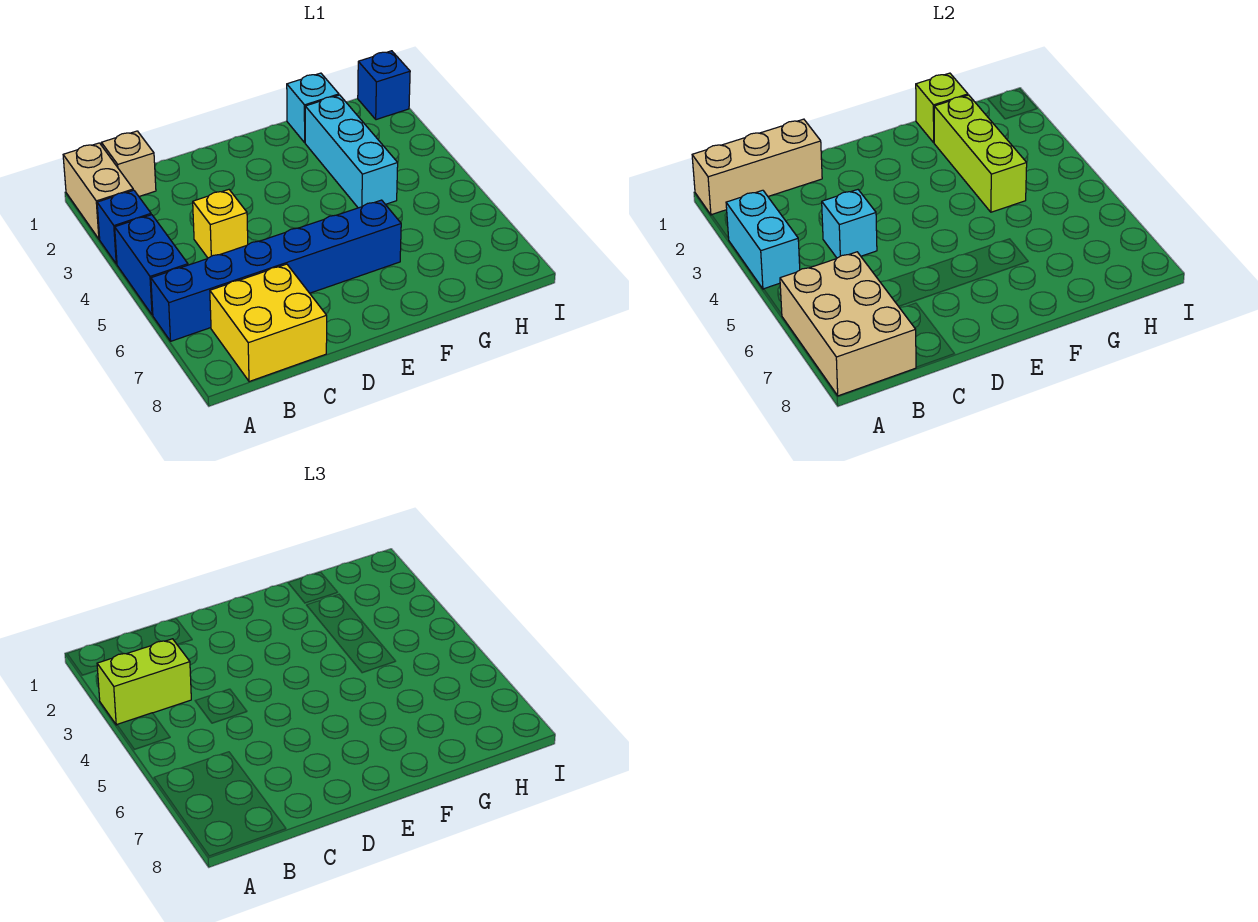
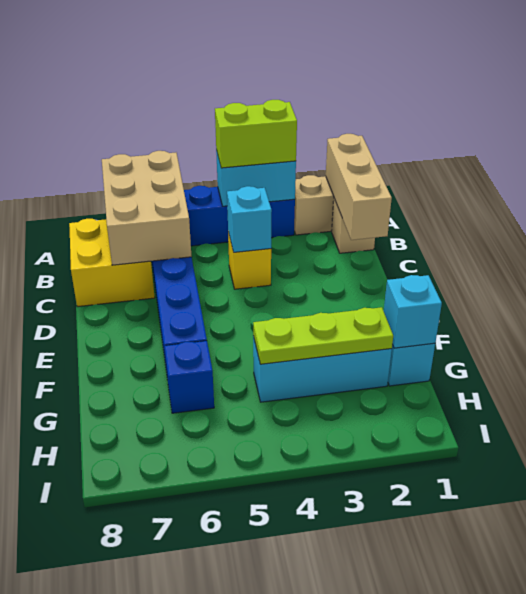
lime 1x2 brick [97,639,191,725] -> lime 1x2 brick turned to [215,100,297,168]
tan 2x3 brick [780,252,916,396] -> tan 2x3 brick turned to [102,151,192,265]
lime 1x1 brick [916,73,968,142] -> cyan 1x1 brick [384,275,442,348]
lime 1x3 brick [934,95,1027,212] -> lime 1x3 plate [253,307,393,364]
blue 1x1 brick [358,51,410,120] -> blue 1x1 brick moved to [165,341,214,413]

